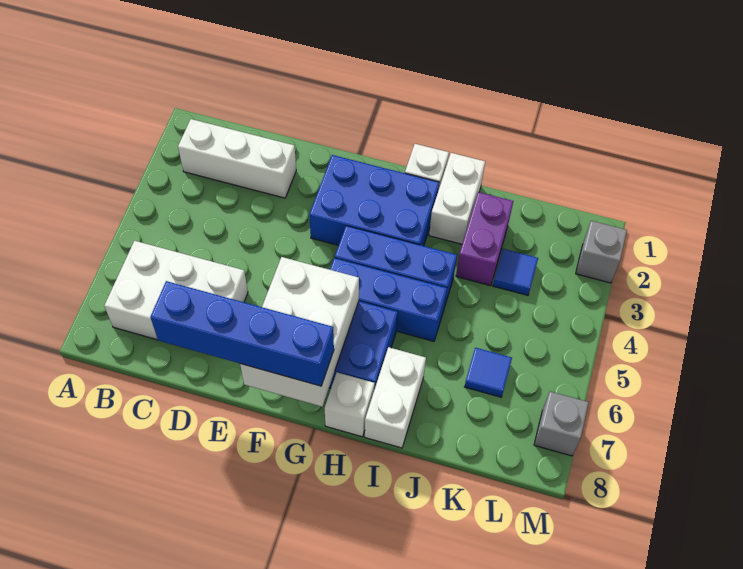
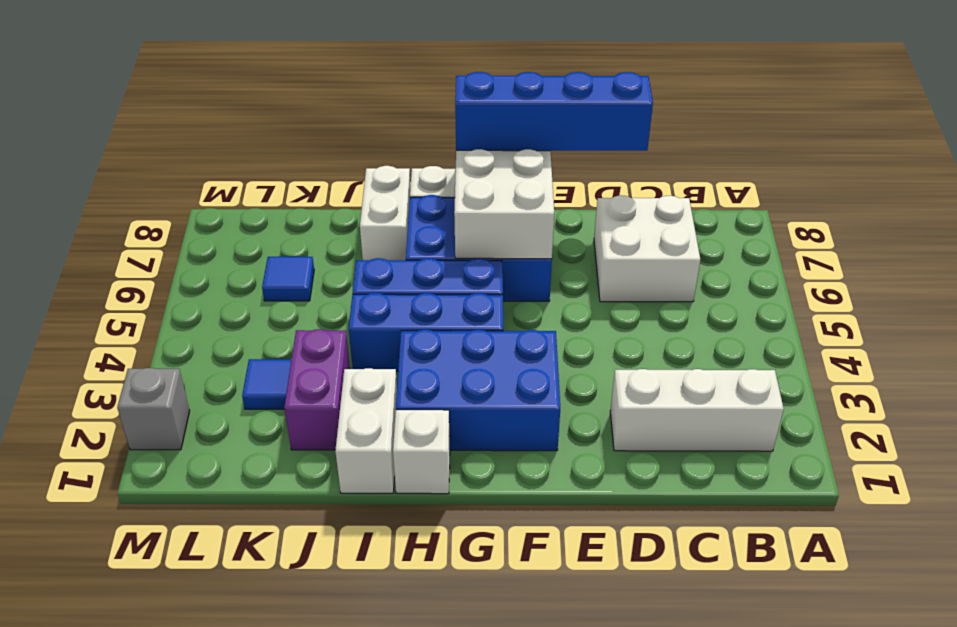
white 2x3 brick [104,241,248,340] -> white 2x2 brick [594,195,700,302]
grey 1x1 brick [534,392,589,456] -> none

